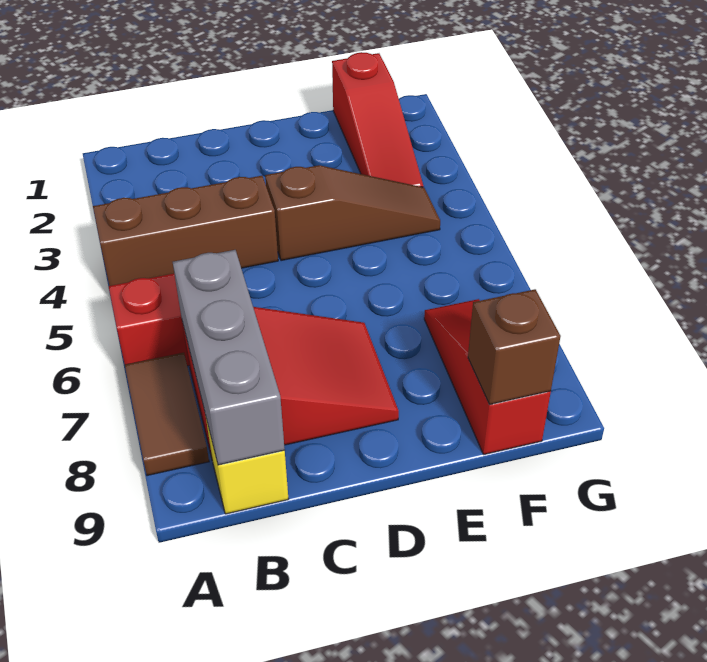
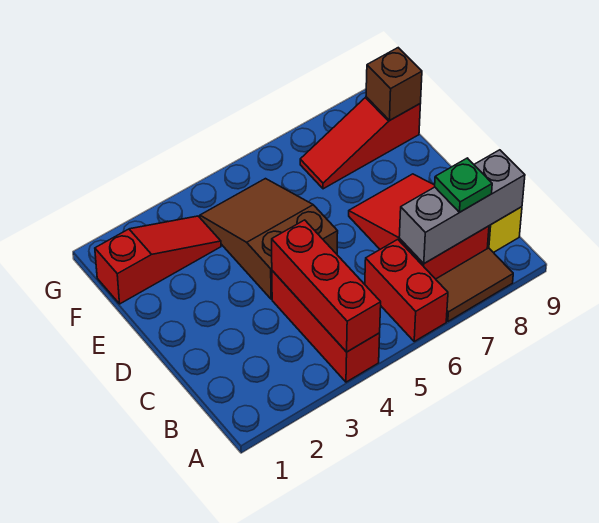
brown 1x3 brick [93,176,278,286] -> red 1x3 brick [272,271,380,382]
none -> red 1x3 brick [272,220,381,352]
none -> green 1x1 plate [435,158,492,212]
brown 1x3 slope [265,165,440,261] -> brown 2x3 slope [200,179,338,299]

